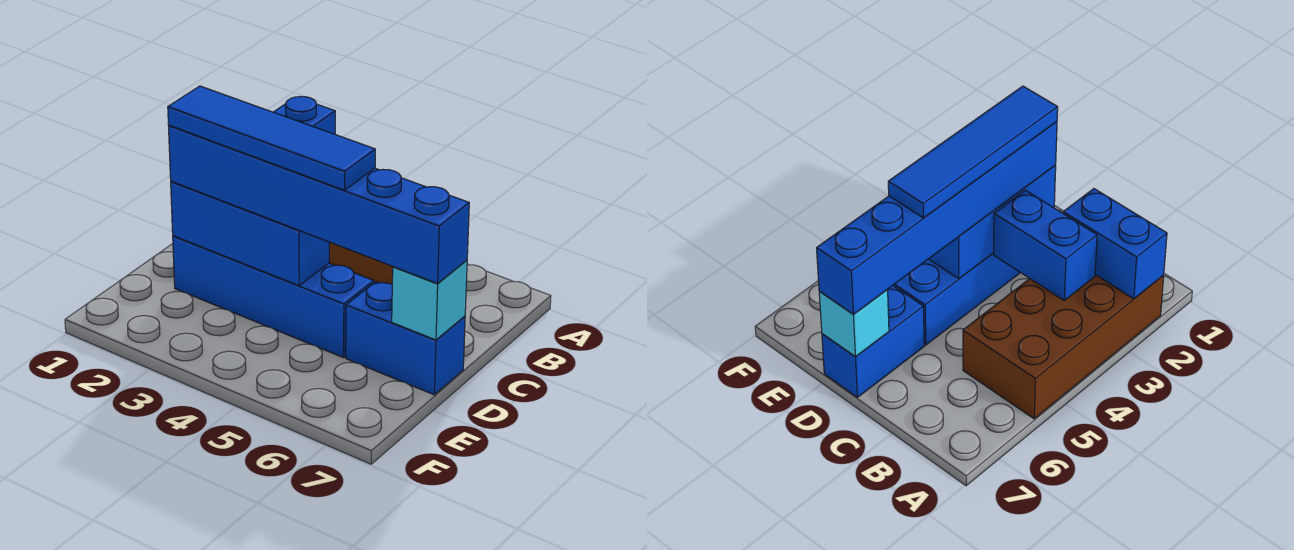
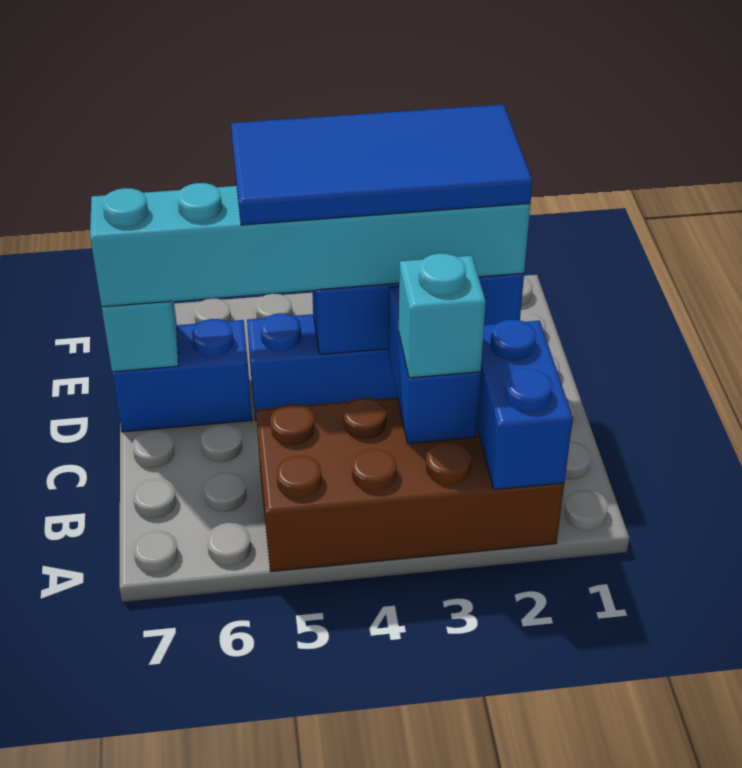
none -> cyan 1x1 brick [399,253,486,378]
blue 1x6 brick [169,125,469,283] -> cyan 1x6 brick [90,183,530,307]
blue 1x4 tile [168,86,375,190] -> blue 2x4 tile [231,104,533,225]

